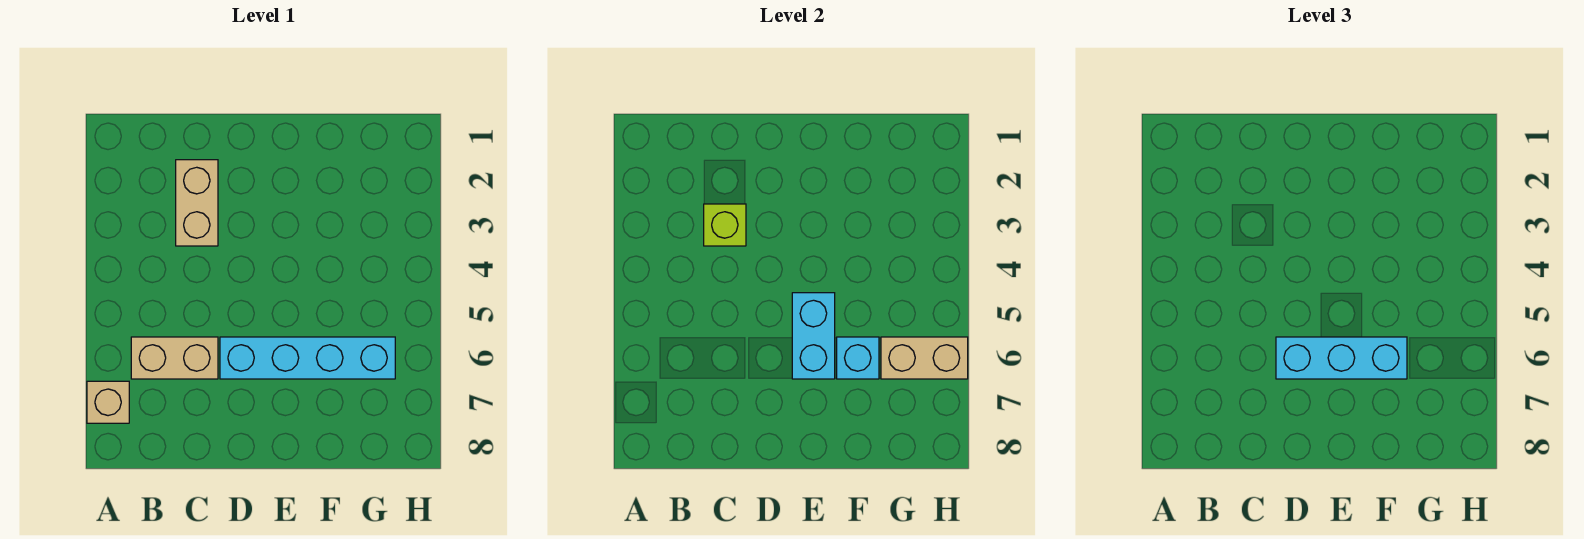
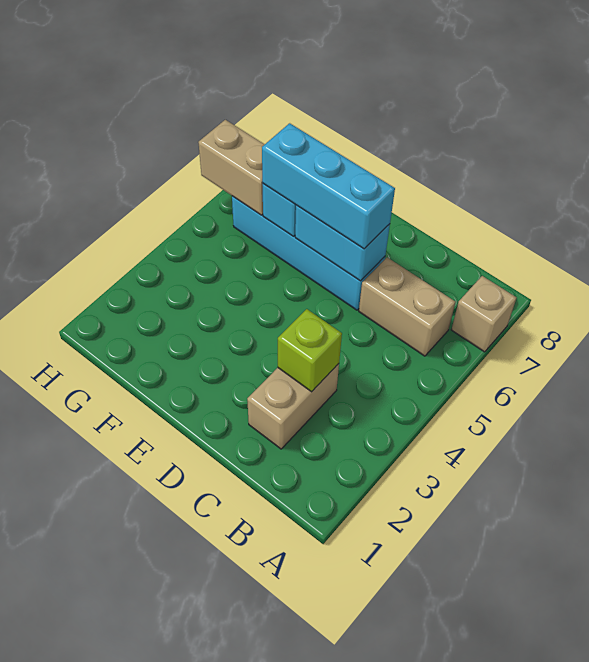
cyan 1x2 brick [792,293,835,379] -> cyan 1x2 brick turned to [295,205,390,281]

